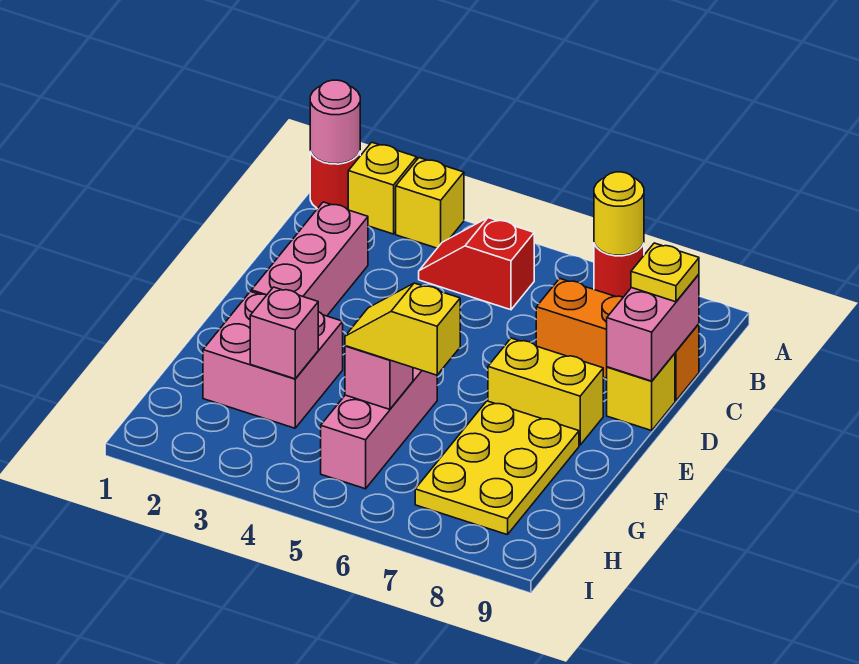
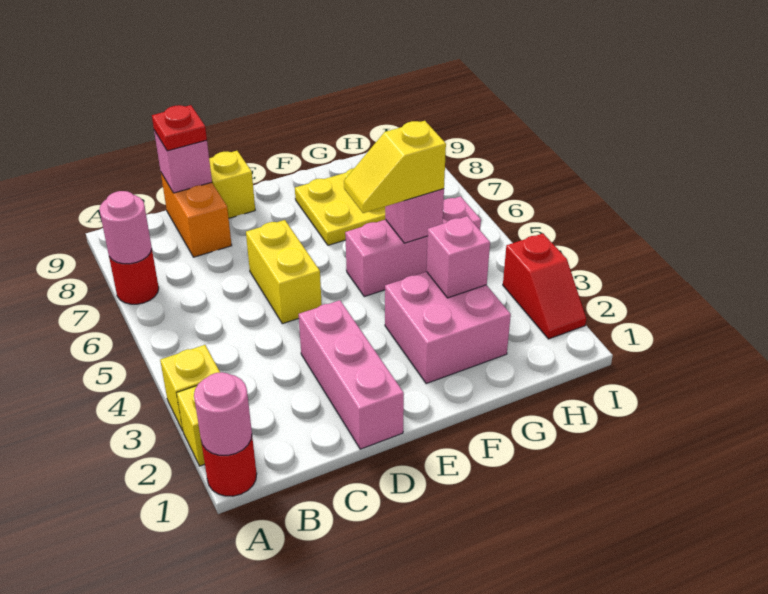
yellow 1x1 round brick [594,172,644,255] -> pink 1x1 round brick [99,191,152,264]
red 1x2 slope [419,218,534,310] -> red 1x2 slope moved to [503,233,586,339]
pink 1x3 brick [251,202,368,316] -> pink 1x3 brick turned to [299,300,404,449]
orange 1x3 brick [536,278,699,401] -> orange 1x2 brick [161,173,232,257]
pink 1x2 brick [607,274,699,381] -> pink 1x1 brick [154,131,212,193]
yellow 1x1 plate [631,243,699,302] -> red 1x1 plate [152,105,207,151]
yellow 1x2 brick [488,338,603,445] -> yellow 1x2 brick moved to [246,220,322,324]
yellow 1x2 slope [345,283,460,375] -> yellow 1x2 slope turned to [344,121,446,213]

